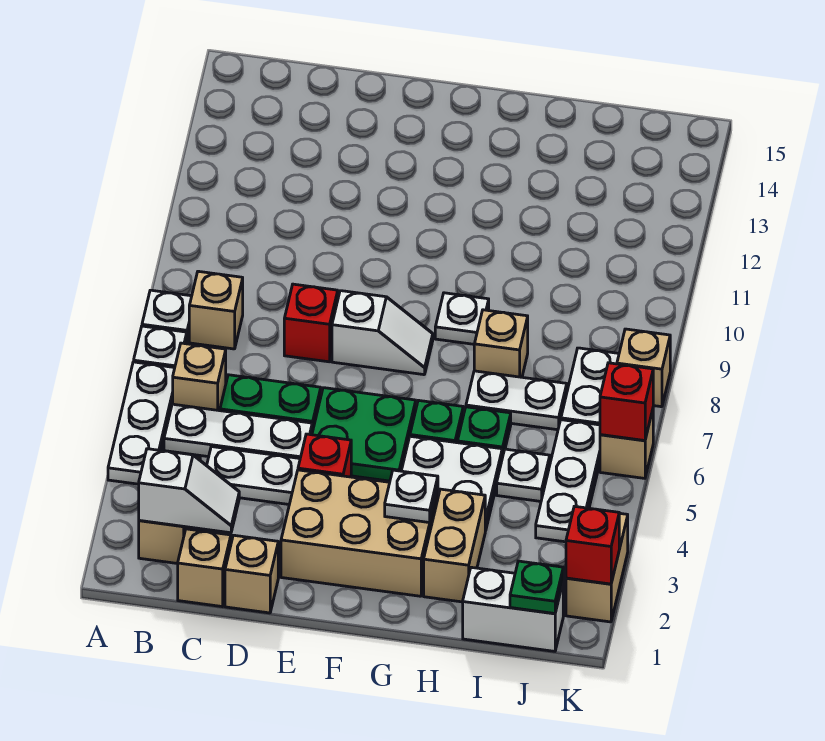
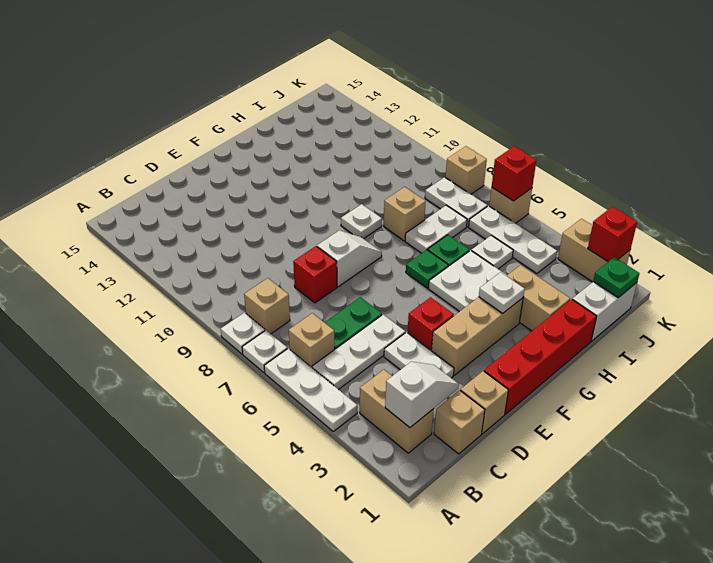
white 1x2 plate [207,447,300,504] -> white 1x2 plate turned to [384,332,454,378]
none -> red 1x4 brick [484,299,597,414]
tan 2x3 brick [281,470,438,596] -> tan 1x3 brick [432,297,523,375]
green 2x2 plate [312,388,416,481] -> none

